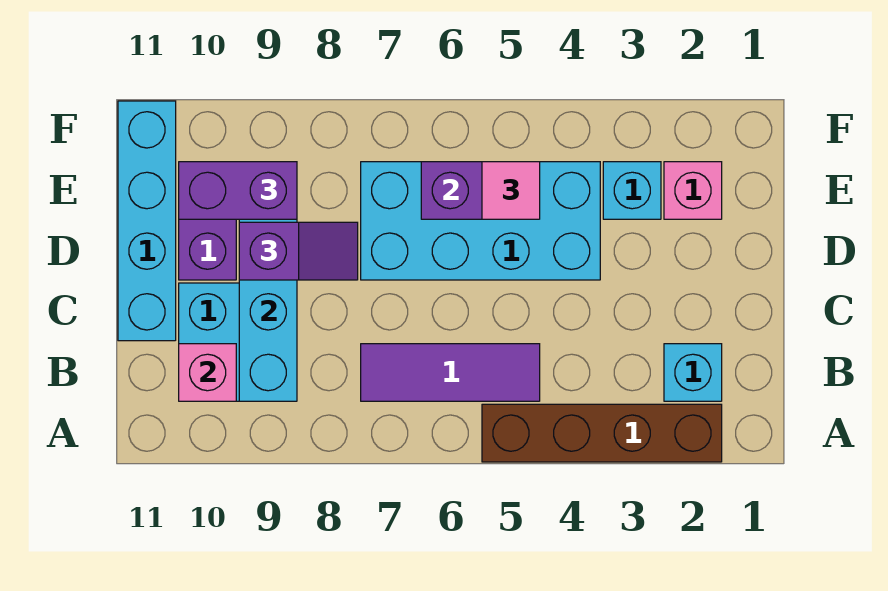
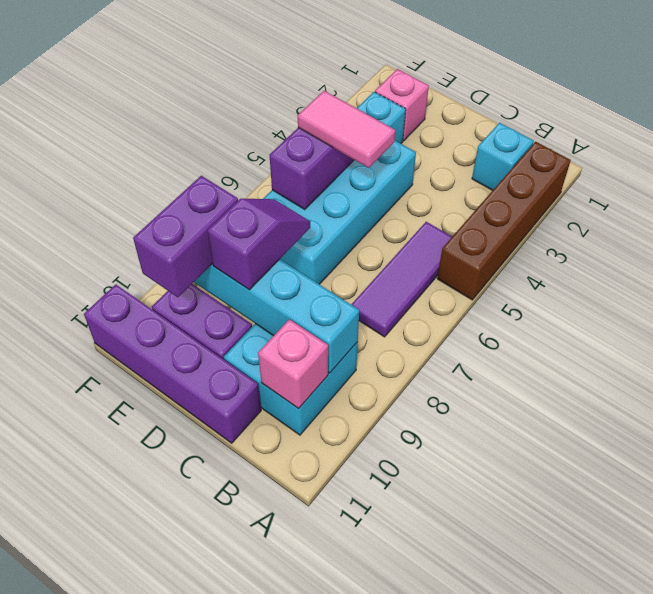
cyan 1x4 brick [118,101,176,341] -> purple 1x4 brick [84,284,261,443]
pink 1x1 tile [482,162,540,219] -> pink 1x2 tile [298,91,395,168]

